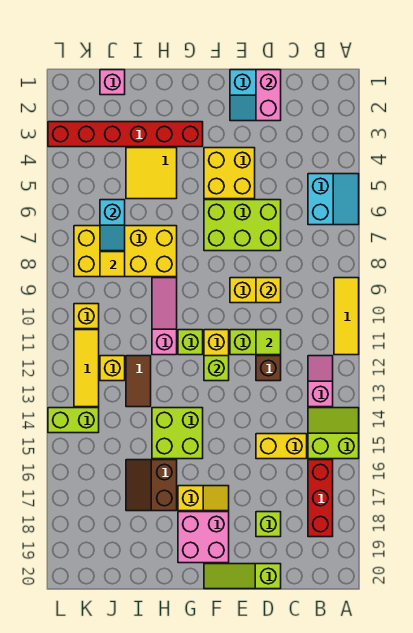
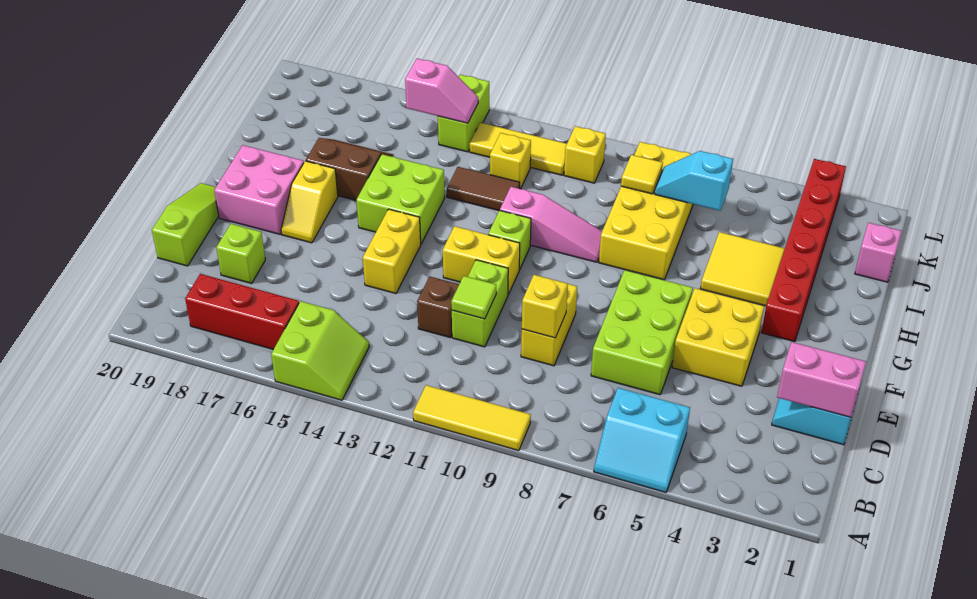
pink 1x2 slope [308,356,333,407] -> pink 1x2 slope moved to [405,59,478,123]
yellow 1x2 brick [256,434,307,459] -> yellow 1x2 brick moved to [363,209,421,294]
lime 1x1 brick [204,356,229,381] -> none

